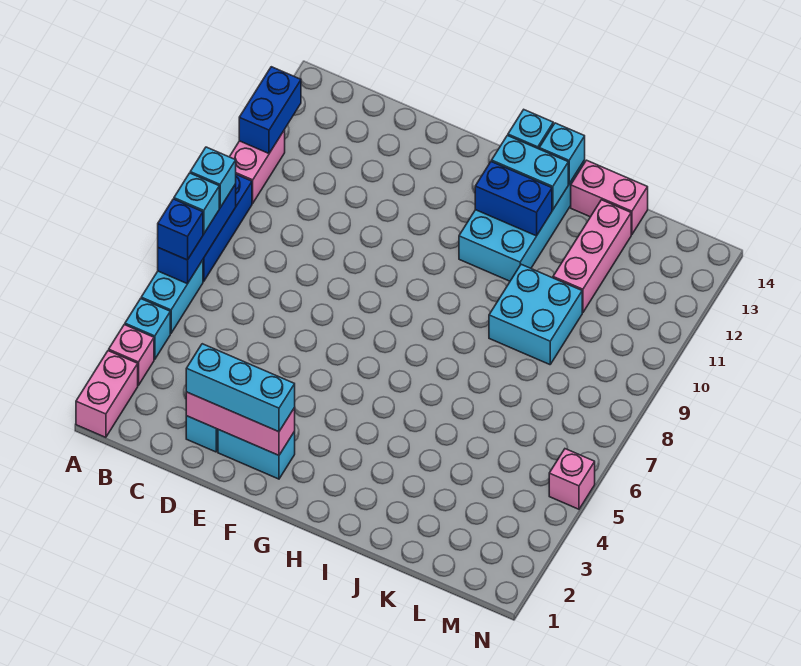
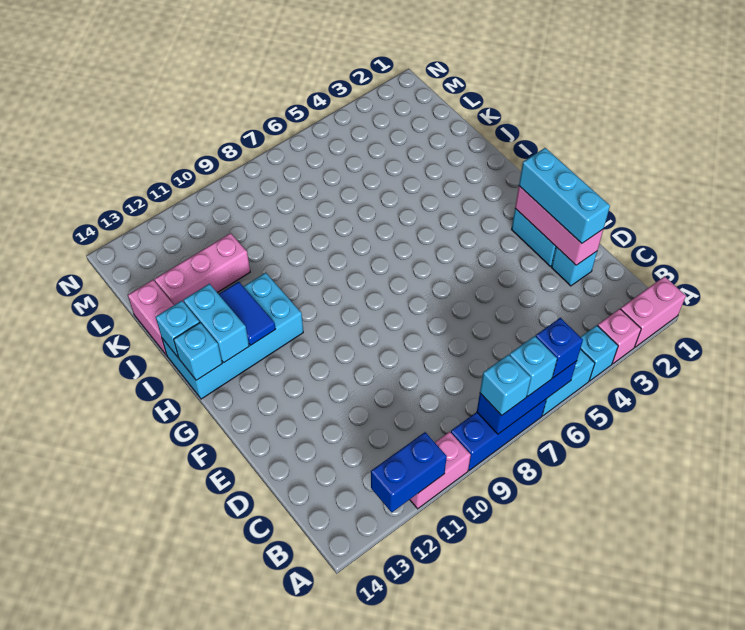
blue 1x2 brick [475,161,552,236] -> blue 1x2 tile [219,282,275,346]
cyan 2x2 brick [489,264,582,365] -> none
pink 1x1 brick [549,449,595,509] -> none

